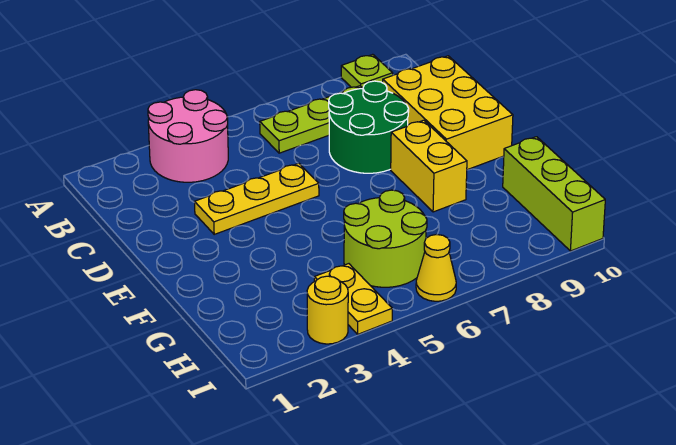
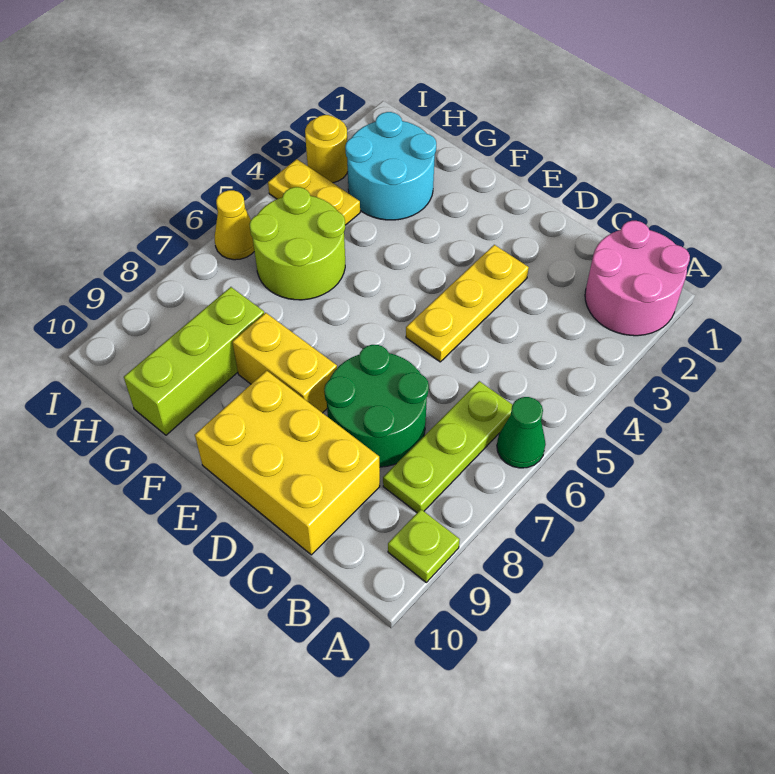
pink 2x2 round brick [148,90,228,182] -> pink 2x2 round brick moved to [585,221,690,336]
none -> green 1x1 cone [497,397,546,468]
none -> cyan 2x2 round brick [345,112,436,220]
lime 1x3 brick [503,137,605,251] -> lime 1x3 brick turned to [124,287,264,435]

